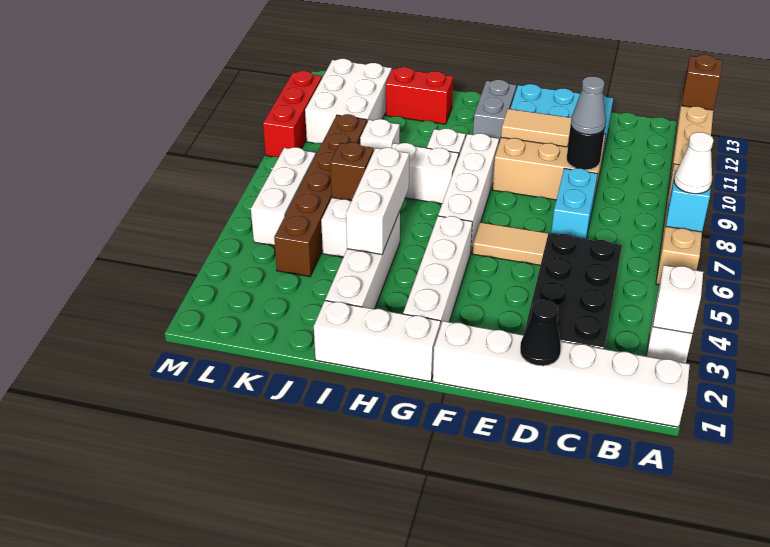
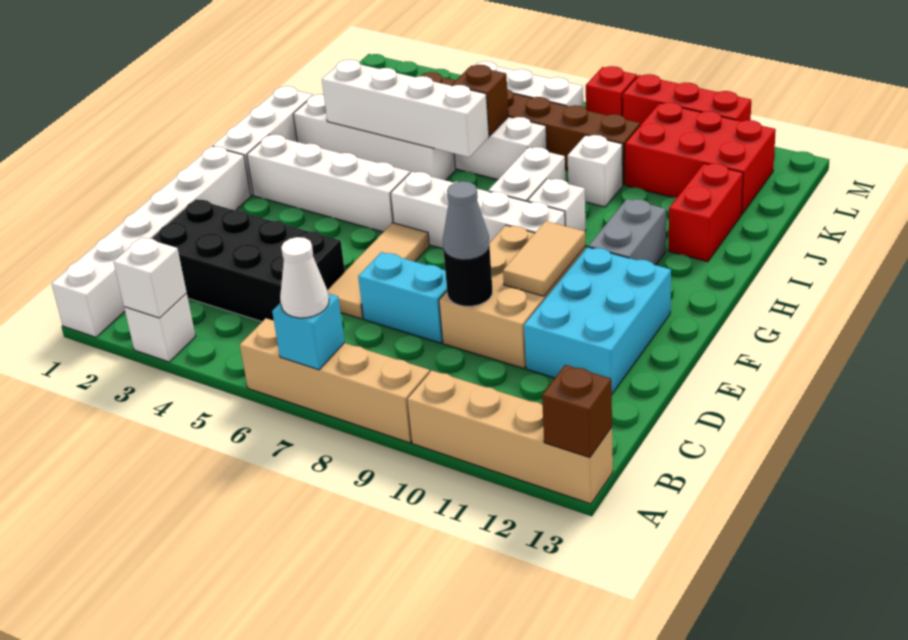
black 1x1 cone [520,300,561,366] -> none
grey 1x2 brick [473,80,516,143] -> grey 1x2 brick turned to [588,199,666,265]
white 1x3 brick [346,148,409,255] -> white 1x4 brick [322,60,489,157]
white 2x3 brick [305,59,392,144] -> red 2x3 brick [625,102,776,214]
none -> red 1x1 brick [586,66,637,116]

